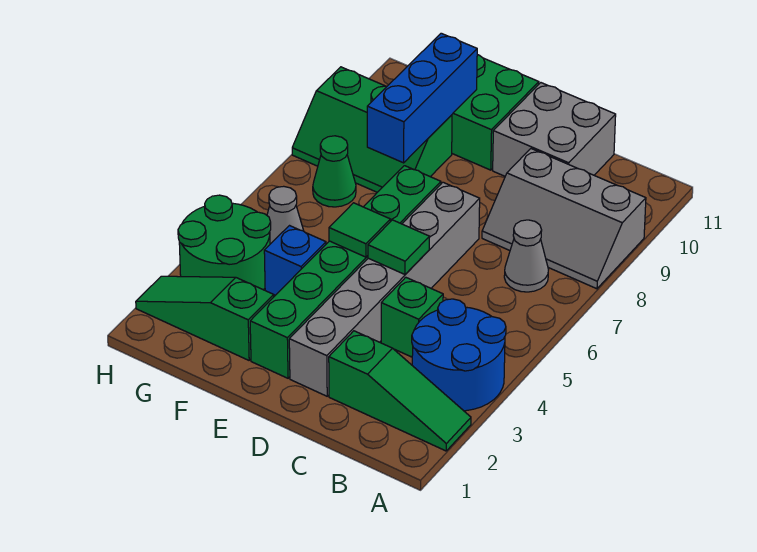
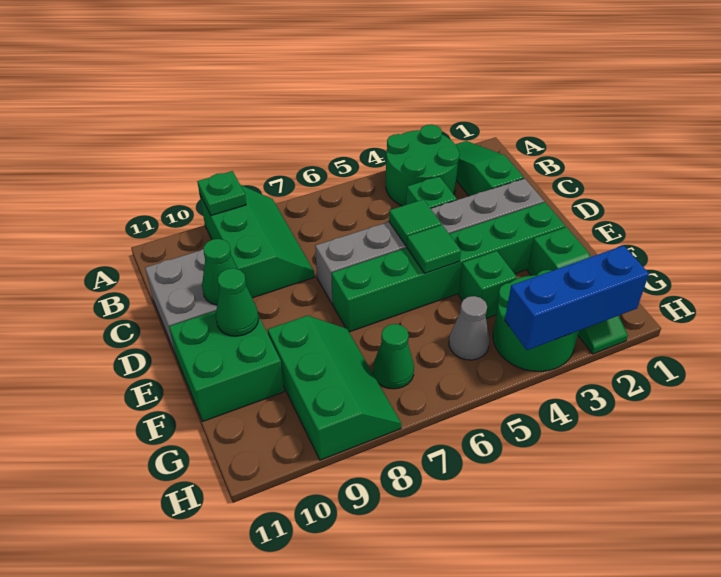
blue 2x2 round brick [412,299,506,411] -> green 2x2 round brick [386,125,460,206]
grey 2x3 slope [482,149,646,289] -> green 2x3 slope [200,185,315,298]
none -> green 1x1 plate [197,171,246,215]
grey 1x1 cone [504,220,548,292] -> none
none -> green 1x1 cone [202,239,237,305]
none -> green 1x1 cone [216,268,259,336]
blue 1x1 brick [264,226,326,295] -> green 1x1 brick [459,251,517,318]
blue 1x3 brick [367,33,477,163] -> blue 1x3 brick moved to [505,245,649,350]

